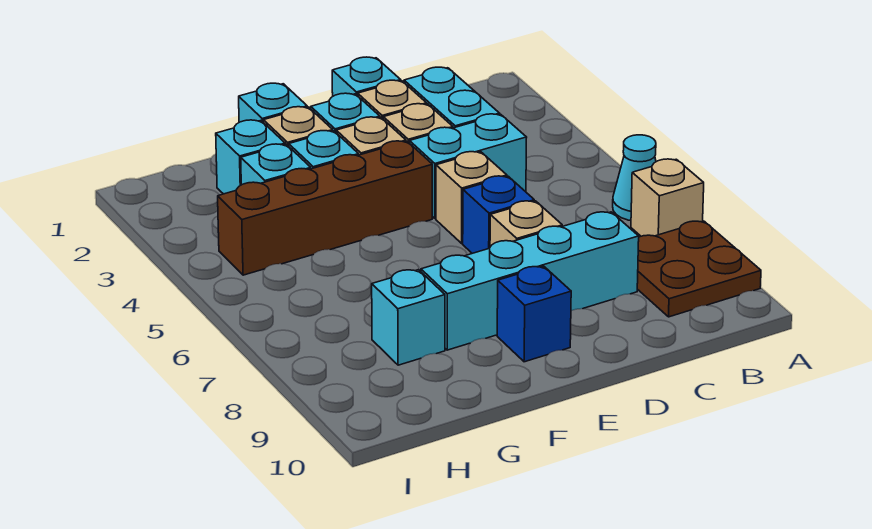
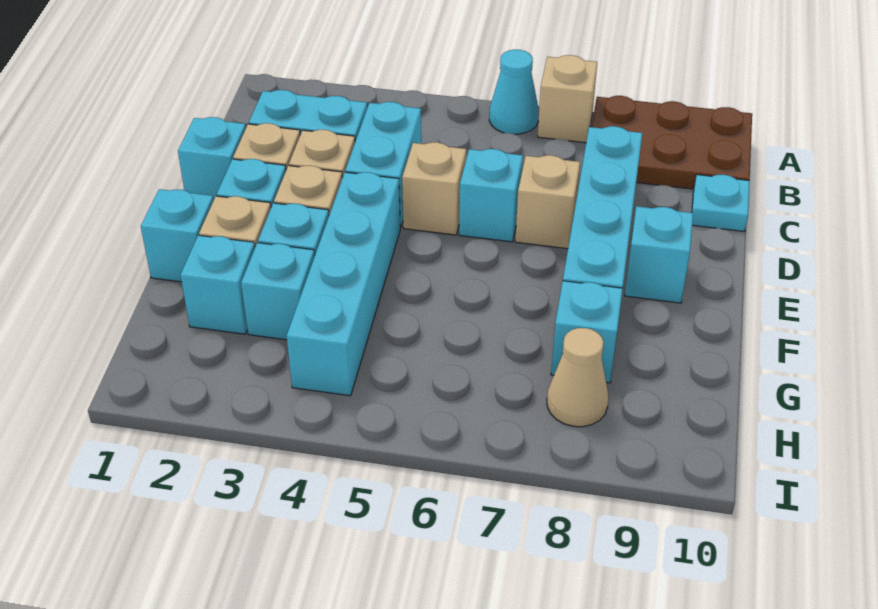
brown 2x2 plate [637,221,761,317] -> brown 2x3 plate [592,96,752,189]
none -> cyan 1x1 plate [692,175,750,232]
blue 1x1 brick [463,176,534,253] -> cyan 1x1 brick [459,149,523,242]
brown 1x4 brick [218,141,432,275] -> cyan 1x4 brick [286,172,400,396]
blue 1x1 brick [497,266,571,362] -> cyan 1x1 brick [625,206,693,303]
none -> tan 1x1 cone [547,328,609,427]

